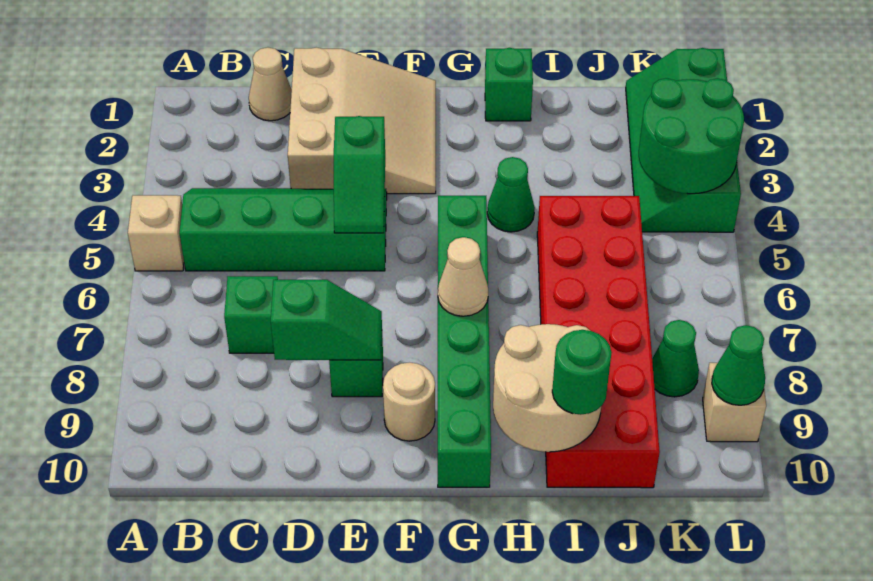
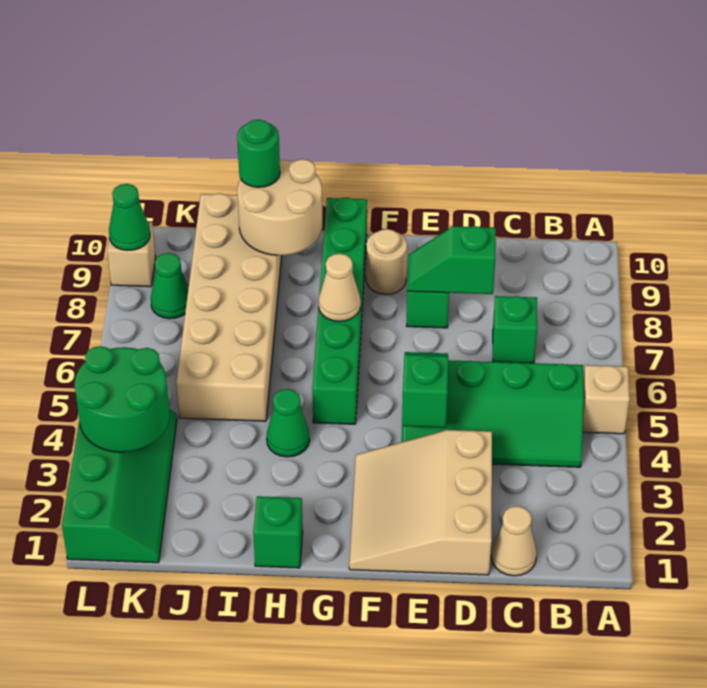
red 2x6 brick [537,196,660,488] -> tan 2x6 brick [176,193,282,421]

